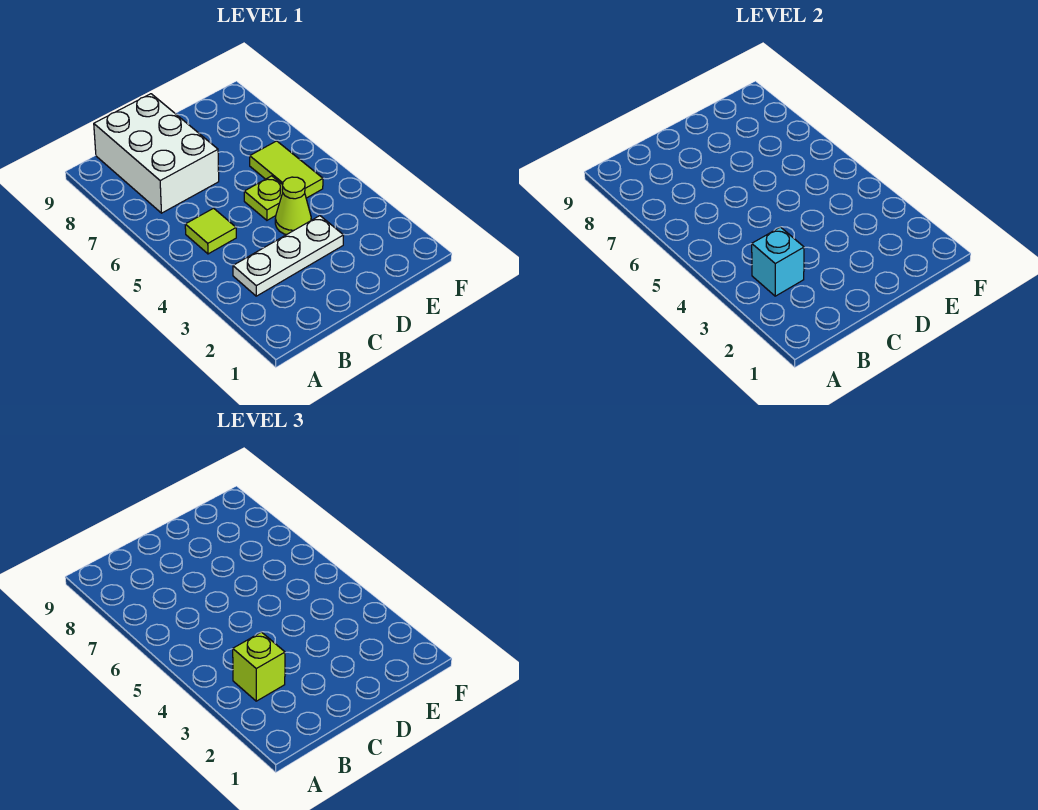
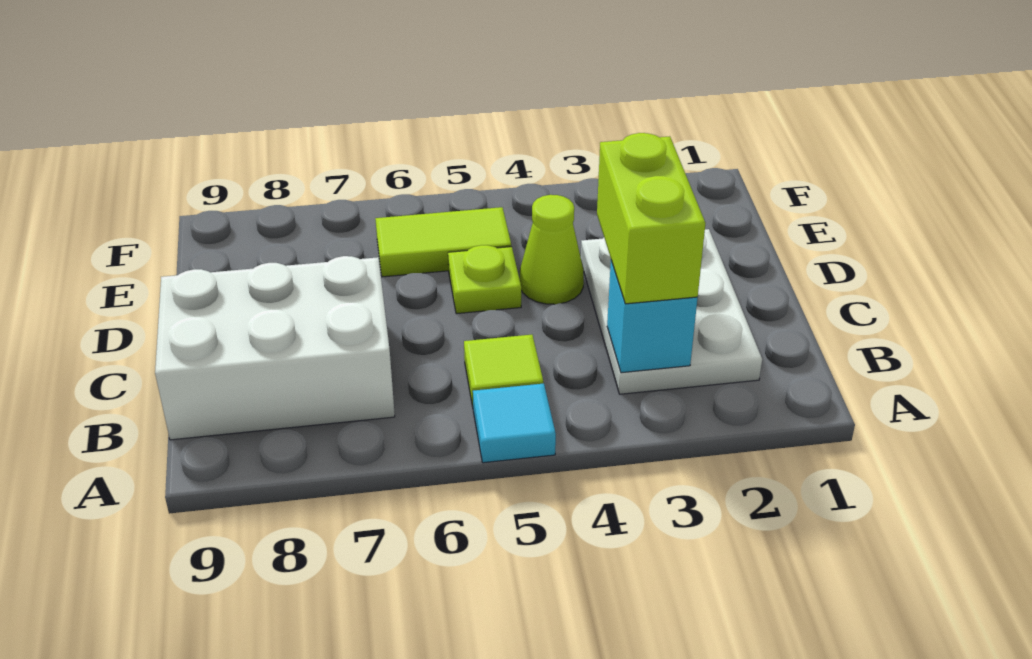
none -> cyan 1x1 tile [473,383,556,463]
white 1x3 plate [233,216,344,296] -> white 2x3 plate [581,229,762,394]
lime 1x1 brick [233,632,285,701] -> lime 1x2 brick [597,133,706,304]

